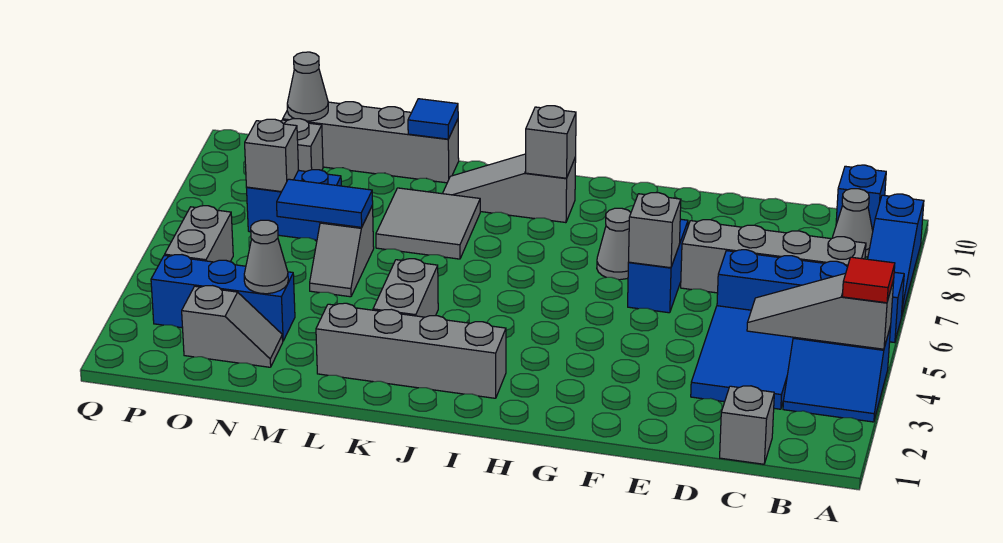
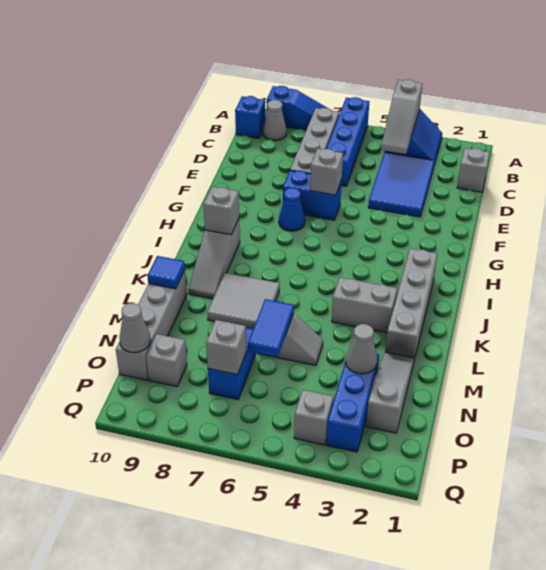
red 1x1 tile [842,257,895,303] -> none
blue 2x3 tile [691,306,793,409] -> blue 2x3 tile turned to [368,152,435,217]
grey 1x1 cone [597,208,631,280] -> blue 1x1 cone [279,188,305,231]
grey 1x2 slope [182,286,283,367] -> grey 1x3 slope [366,352,414,433]
grey 1x2 brick [165,206,233,262] -> grey 1x1 brick [294,390,333,445]

